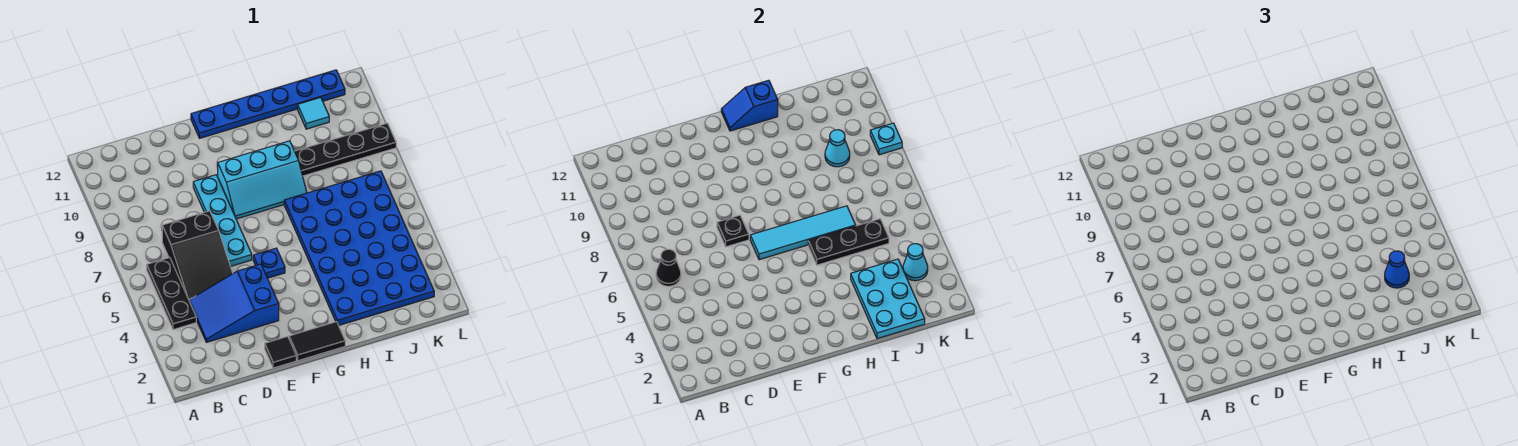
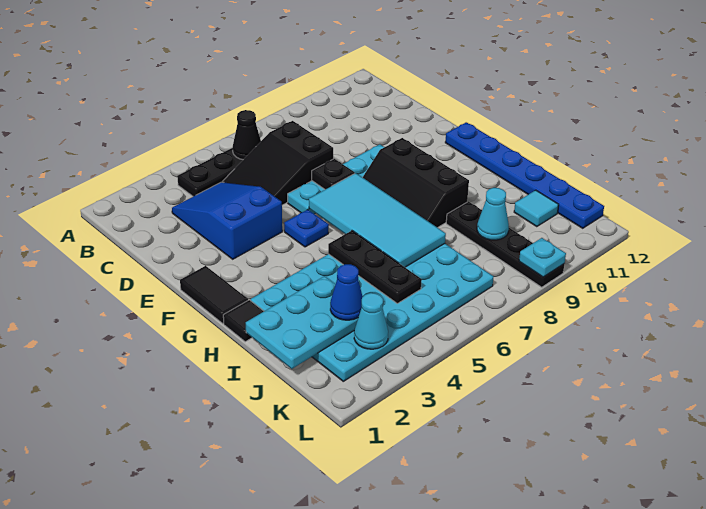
black 1x1 tile [265,336,296,368] -> black 1x1 tile moved to [223,300,264,342]
cyan 1x4 tile [750,206,856,260] -> cyan 2x4 tile [309,173,446,267]
cyan 2x3 slope [218,141,307,219] -> black 2x3 slope [363,138,469,228]
blue 1x2 slope [721,80,778,131] -> none
blue 4x6 plate [284,171,434,325] -> cyan 4x6 plate [251,244,493,381]

